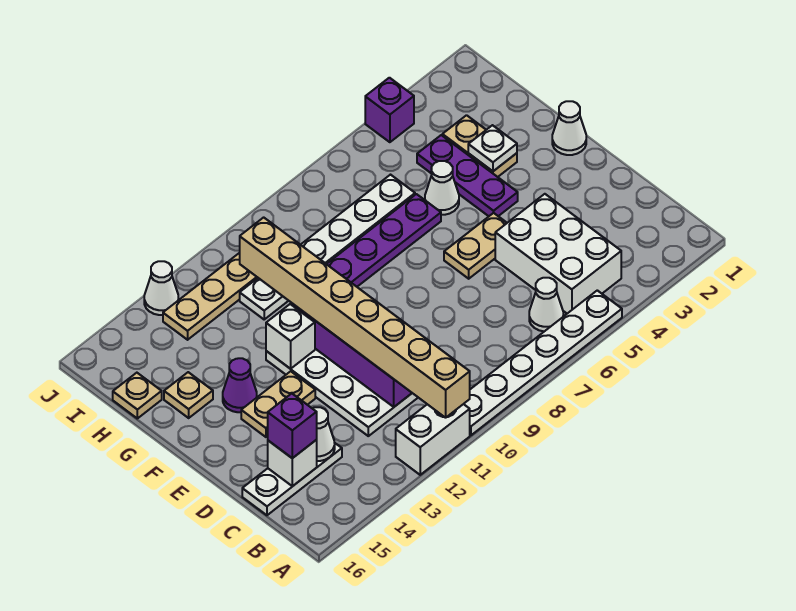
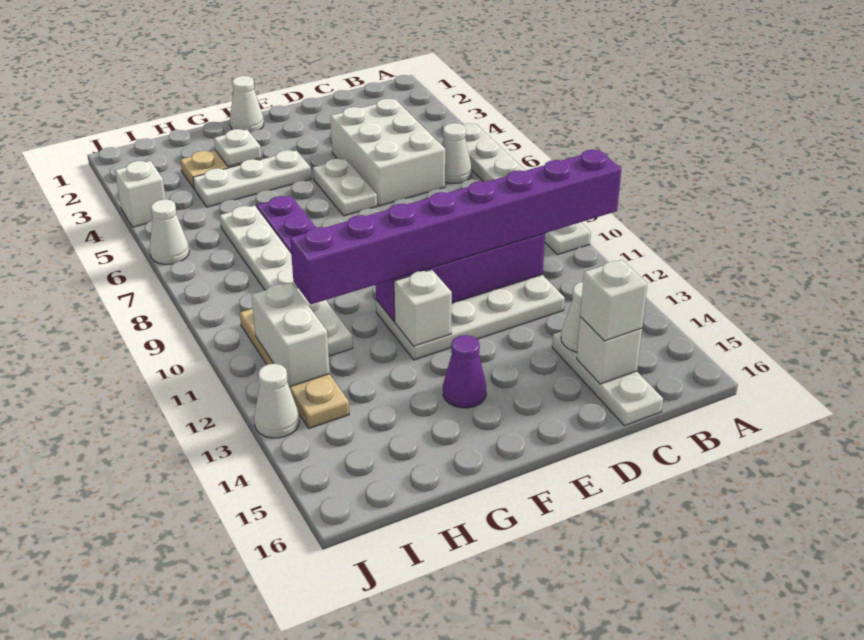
white 1x2 brick [396,404,470,475] -> white 1x2 brick moved to [252,283,330,387]
tan 1x8 brick [240,217,470,418] -> purple 1x8 brick [290,150,621,304]
white 2x3 brick [495,194,621,313] -> white 2x3 brick turned to [331,99,445,206]
purple 1x1 brick [268,394,317,458] -> white 1x1 brick [580,260,647,341]
tan 1x2 plate [444,213,507,279] -> white 1x2 plate [313,159,377,216]
tan 1x2 plate [241,371,315,437] -> none
purple 1x3 plate [417,135,518,216] -> white 1x3 plate [193,150,311,207]
white 1x1 cone [425,161,459,215] -> white 1x1 cone moved to [150,199,189,264]
tan 1x1 plate [164,372,213,418] -> none
tan 1x1 plate [113,373,162,418] -> none
purple 1x1 brick [365,78,414,142] -> white 1x1 brick [115,161,166,227]

